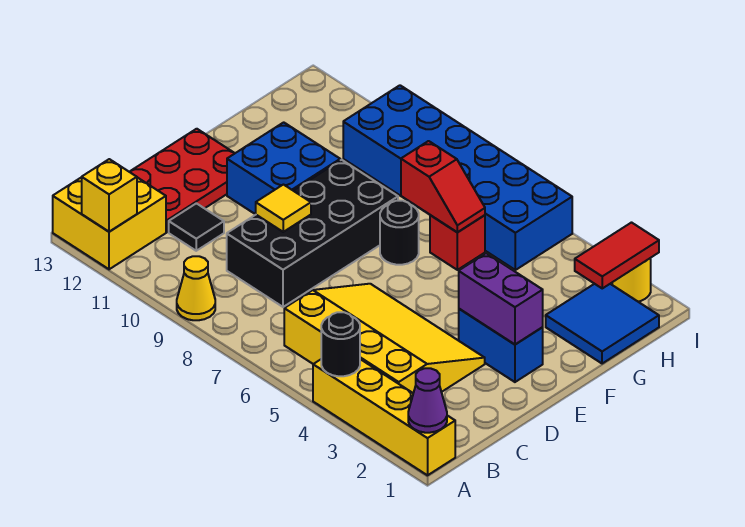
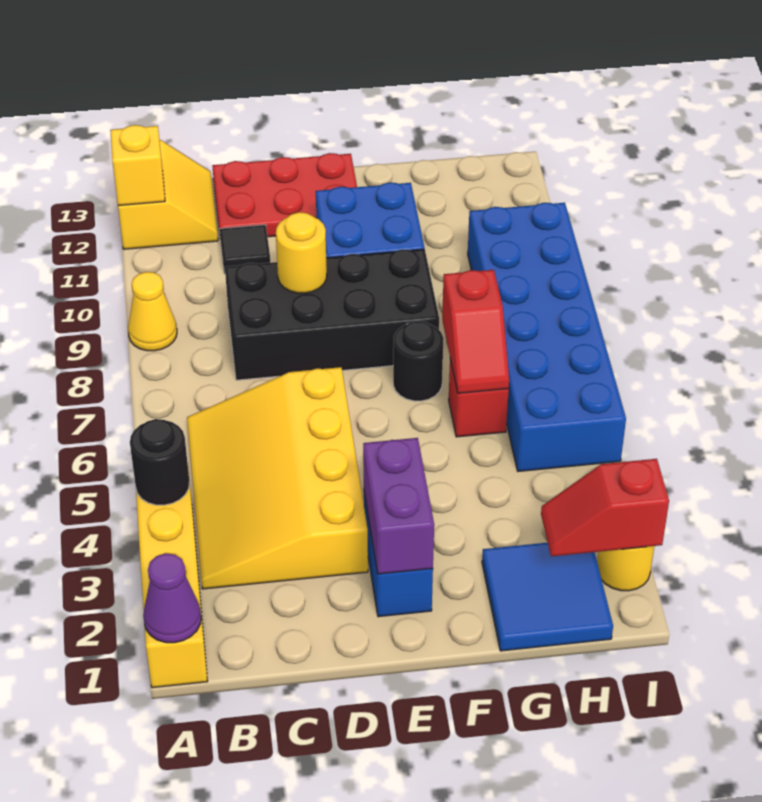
yellow 2x2 brick [53,177,166,269] -> yellow 2x2 slope [118,140,218,249]
yellow 3x4 slope [284,284,485,393] -> yellow 3x4 slope turned to [187,367,368,589]
yellow 1x1 tile [256,185,311,232] -> yellow 1x1 round brick [276,212,327,293]
red 1x2 tile [575,223,659,288] -> red 1x2 slope [541,459,669,556]

